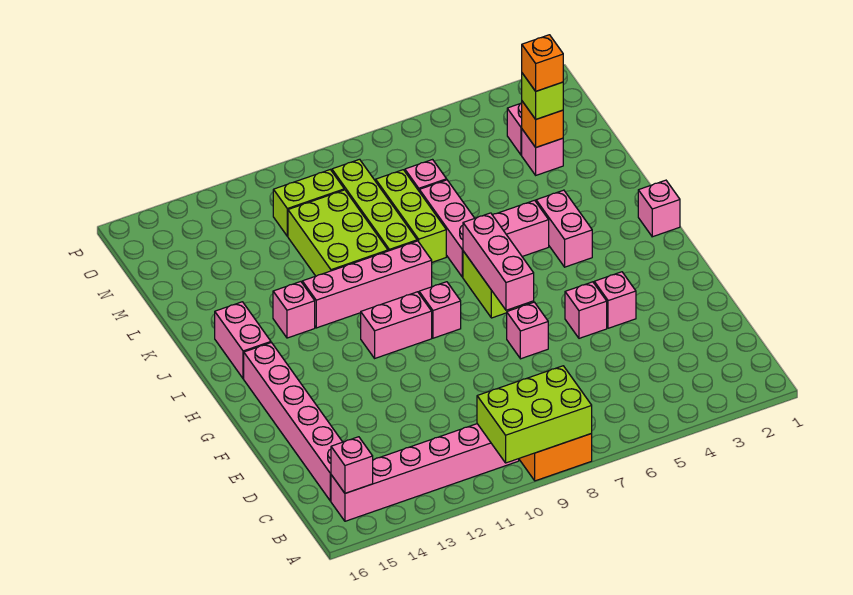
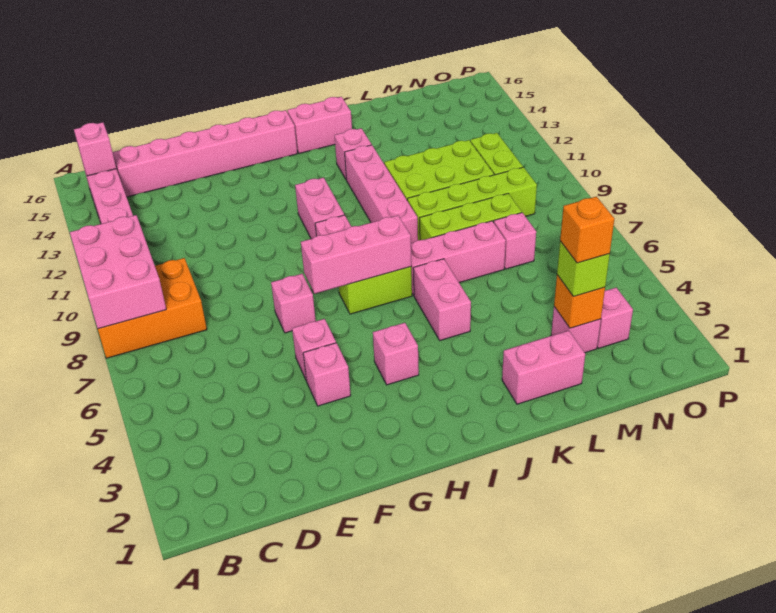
lime 2x3 brick [477,366,592,463] -> pink 2x3 brick [70,215,166,329]
pink 1x1 brick [638,180,680,237] -> pink 1x1 brick moved to [373,323,419,385]
pink 1x2 brick [536,190,592,267] -> pink 1x2 brick moved to [502,331,585,404]

